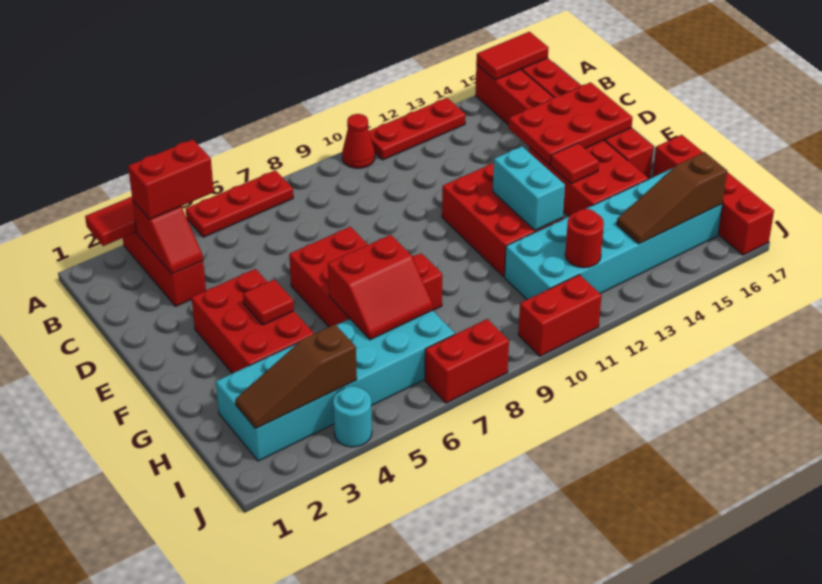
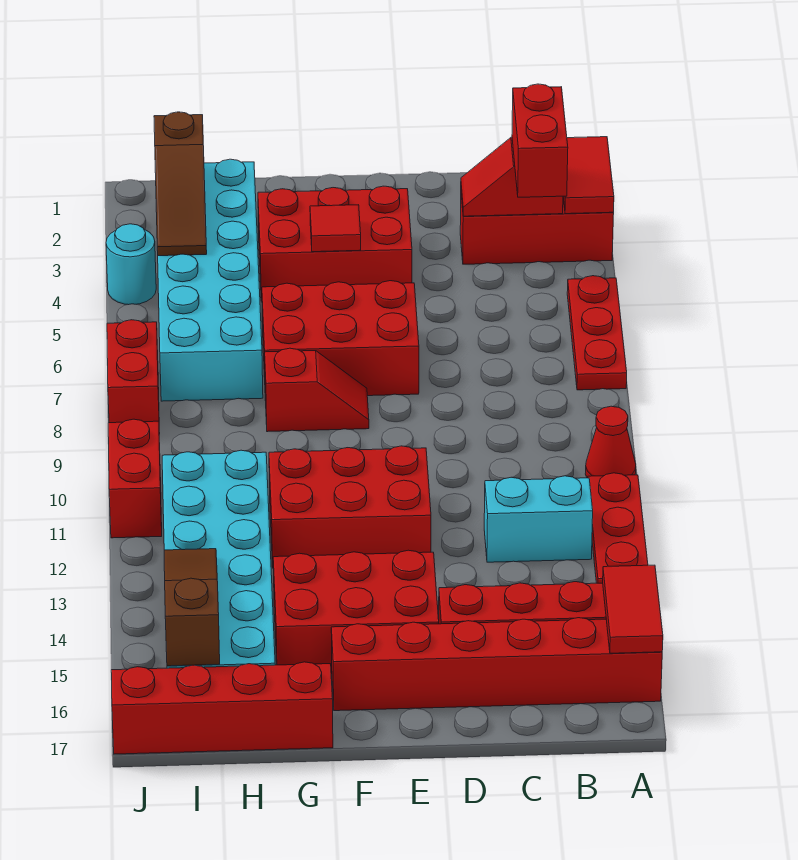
red 2x3 plate [509,82,633,164] -> none
cyan 1x2 brick [493,146,565,230] -> cyan 1x2 brick moved to [484,476,593,562]
red 1x1 tile [550,143,599,184] -> none
red 2x2 slope [328,235,433,340] -> none
brown 1x3 slope [235,324,357,429] -> brown 1x3 slope turned to [154,112,207,256]
red 1x1 round brick [565,209,604,268] -> none

